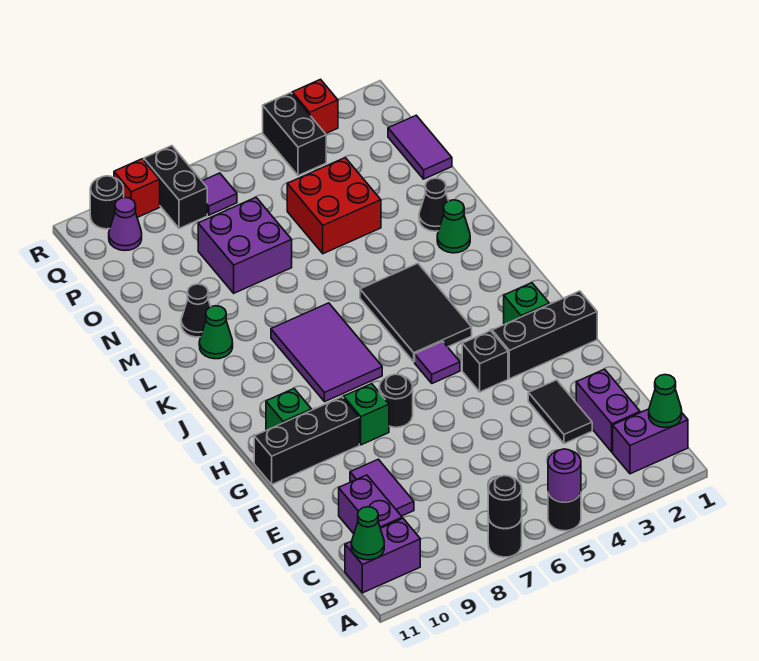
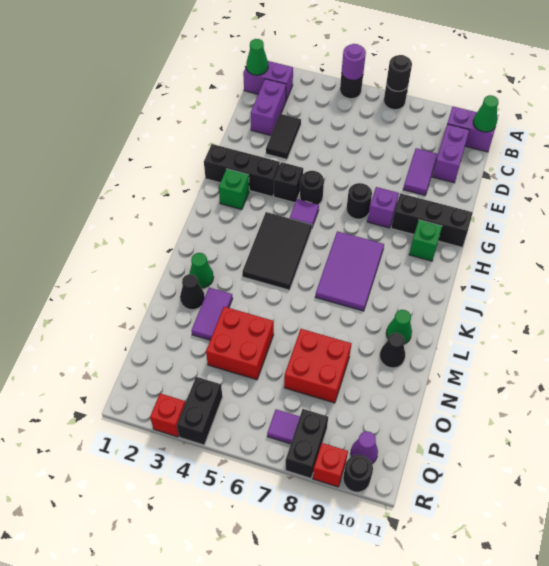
none -> black 1x1 round brick [300,171,324,205]
green 1x1 brick [344,384,389,445] -> purple 1x1 brick [367,187,399,228]
purple 2x2 brick [198,197,292,293] -> red 2x2 brick [284,329,352,403]
purple 1x2 tile [388,115,452,179] -> purple 1x2 tile moved to [191,288,233,340]

